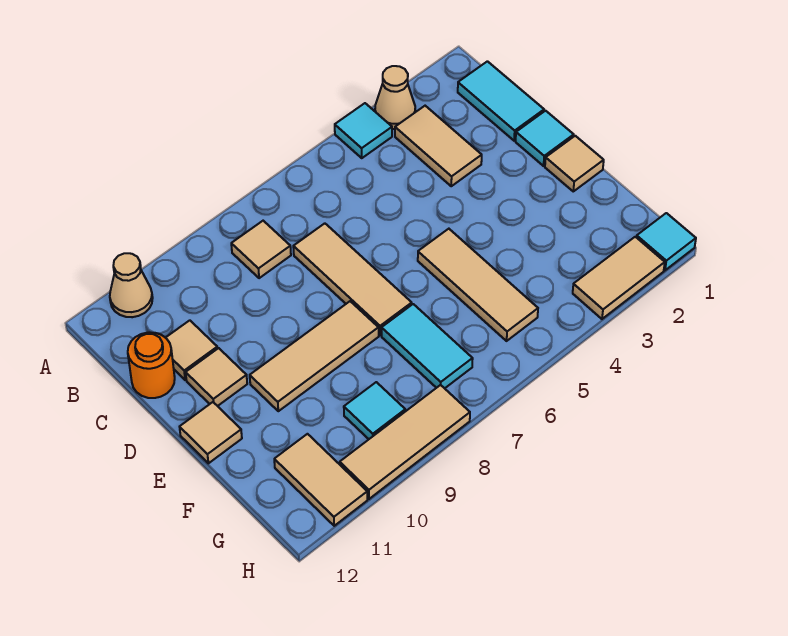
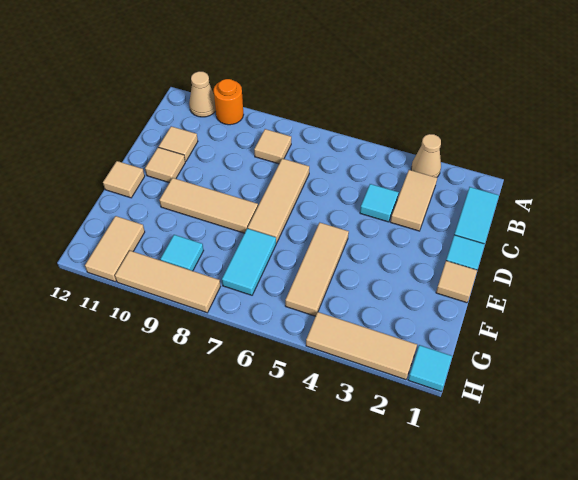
cyan 1x1 tile [335,103,392,158] -> cyan 1x1 tile moved to [360,184,399,222]
orange 1x1 round brick [128,332,175,398] -> orange 1x1 round brick moved to [214,79,244,125]
tan 1x2 tile [573,237,665,319] -> tan 1x3 tile [306,312,417,380]

